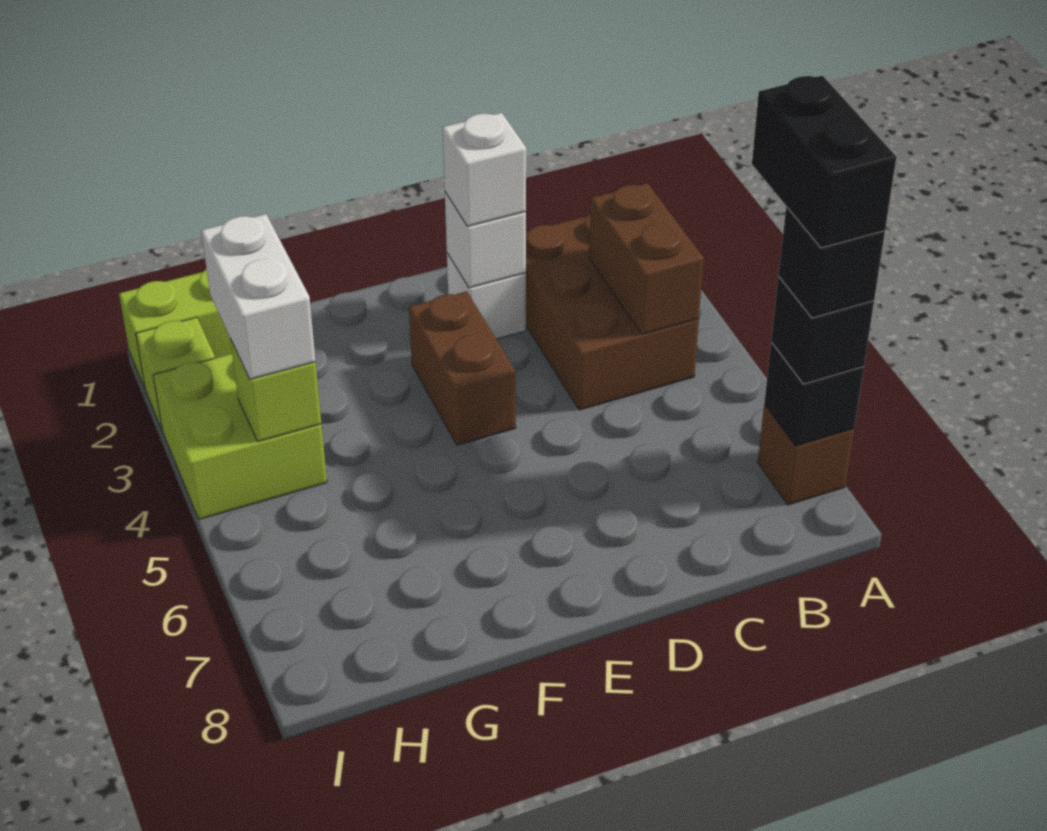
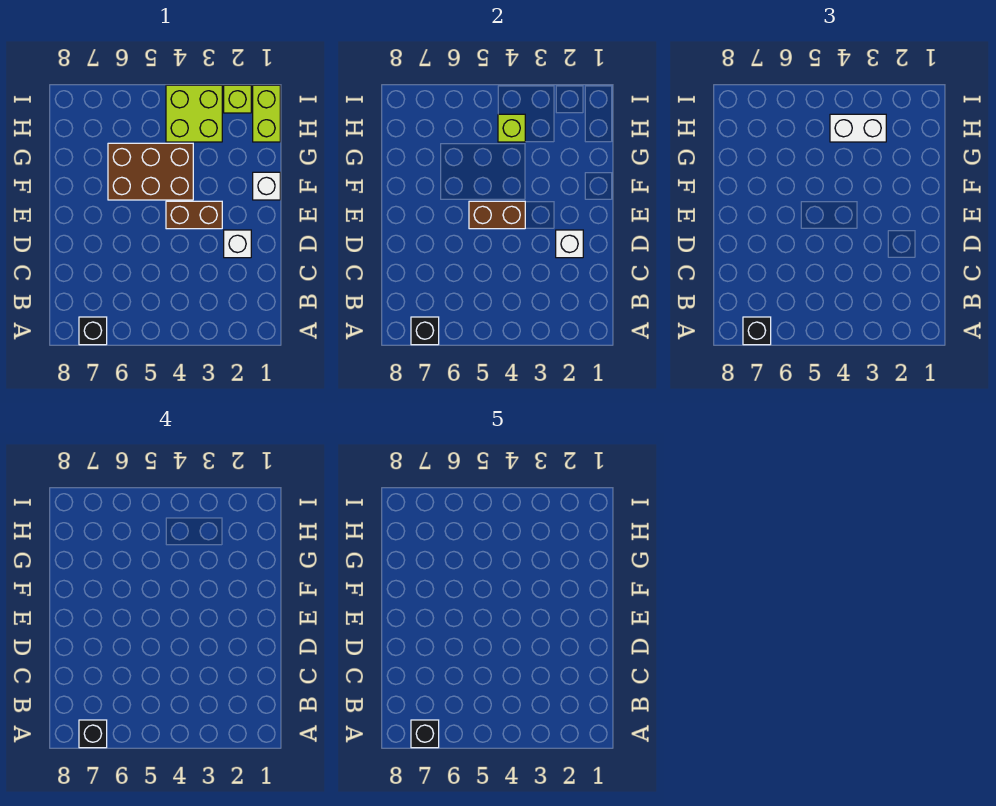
black 1x2 brick [752,76,896,248] -> black 1x1 brick [411,720,439,748]
brown 1x1 brick [758,404,854,505] -> black 1x1 brick [79,317,107,345]
brown 2x3 brick [526,214,699,410] -> brown 2x3 brick moved to [108,143,193,200]
brown 1x2 brick [589,183,704,334] -> brown 1x2 brick moved to [469,201,525,229]
white 1x1 brick [443,113,526,226] -> white 1x1 brick moved to [253,172,280,200]

